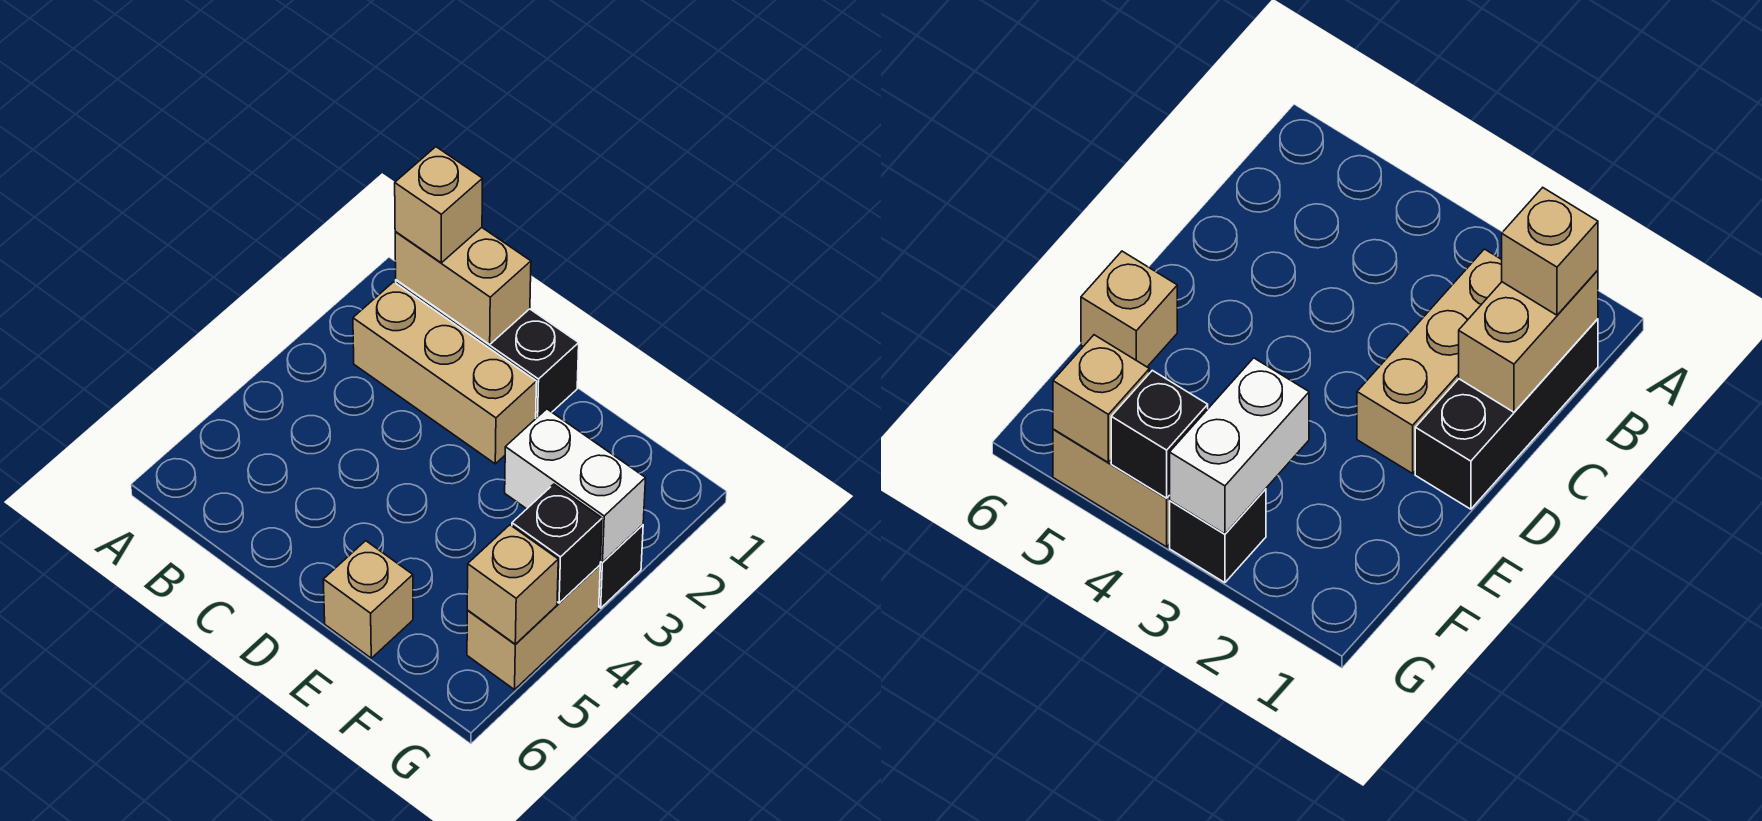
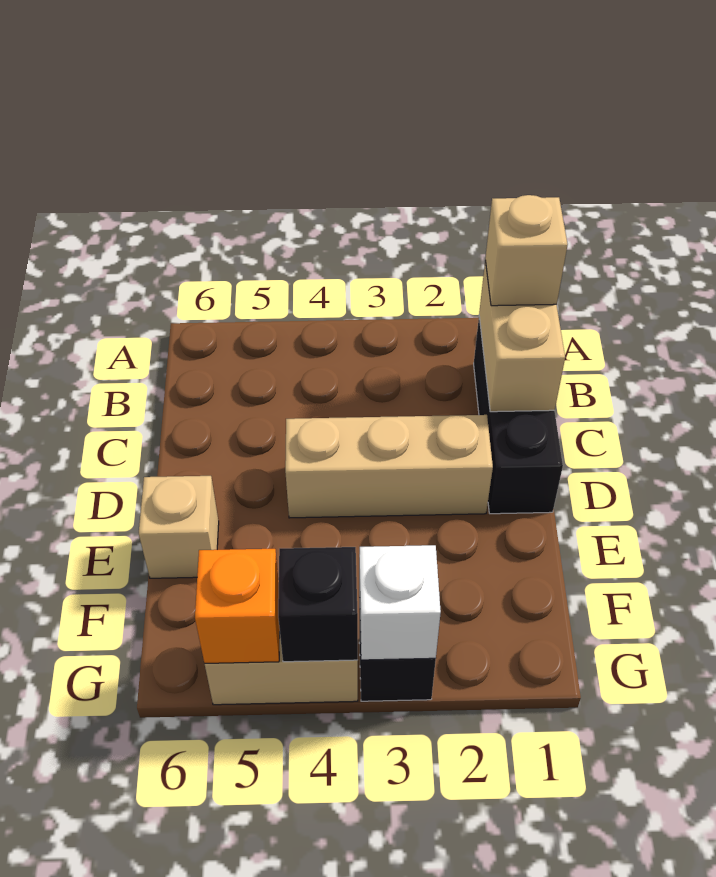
tan 1x3 brick [353,282,537,464] -> tan 1x3 brick turned to [285,415,493,518]
white 1x2 brick [505,409,646,562] -> white 1x1 brick [359,545,441,660]
tan 1x1 brick [467,525,558,644] -> orange 1x1 brick [195,549,280,663]

